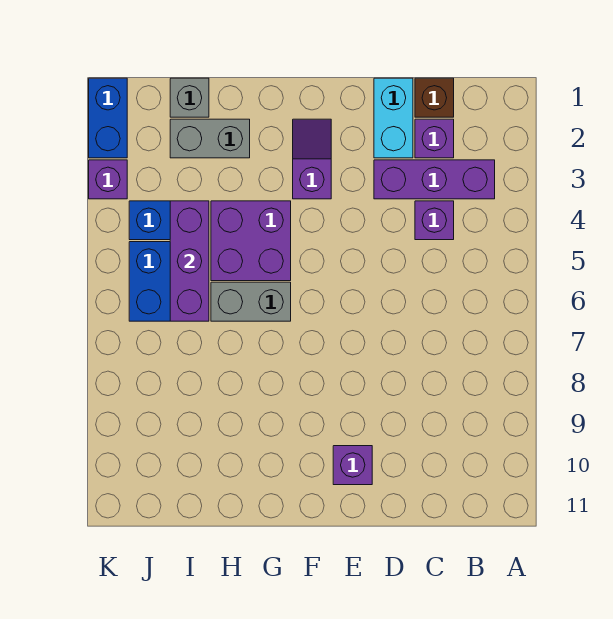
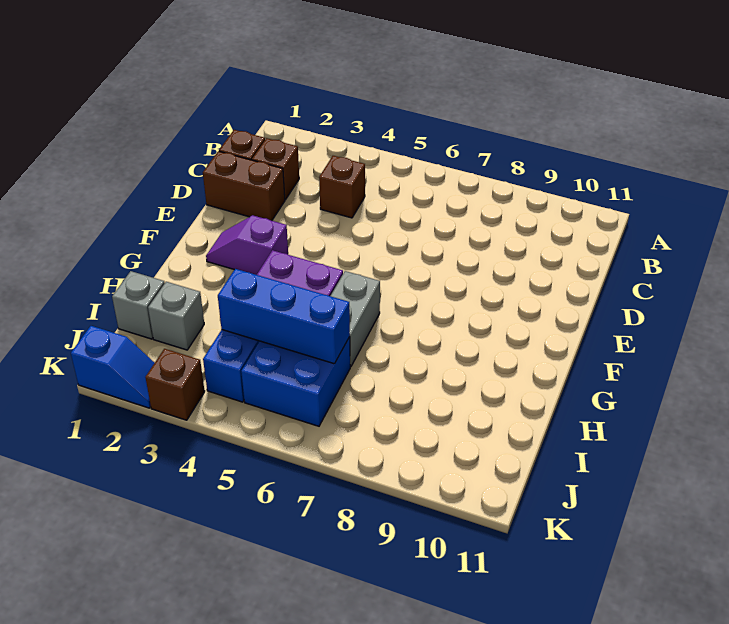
purple 1x3 brick [374,160,495,199] -> none
purple 1x1 brick [415,119,454,158] -> brown 1x1 brick [252,138,299,200]
purple 1x1 brick [415,201,454,240] -> brown 1x1 brick [319,156,365,218]
cyan 1x2 brick [374,78,413,158] -> brown 1x2 brick [203,151,285,221]
purple 1x1 brick [333,446,372,485] -> none
grey 1x2 brick [170,119,250,158] -> grey 1x1 brick [148,282,204,350]
purple 1x3 brick [170,201,209,321] -> blue 1x3 brick [218,269,350,364]
blue 1x2 brick [89,78,127,158] -> blue 1x2 slope [71,326,154,408]
purple 1x1 brick [89,160,127,199] -> brown 1x1 brick [145,349,205,420]

